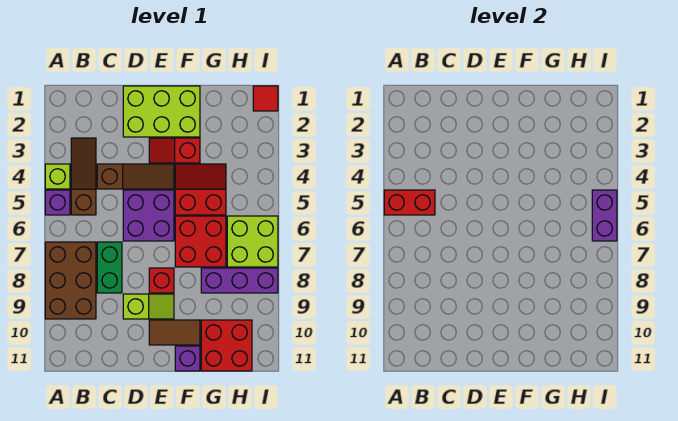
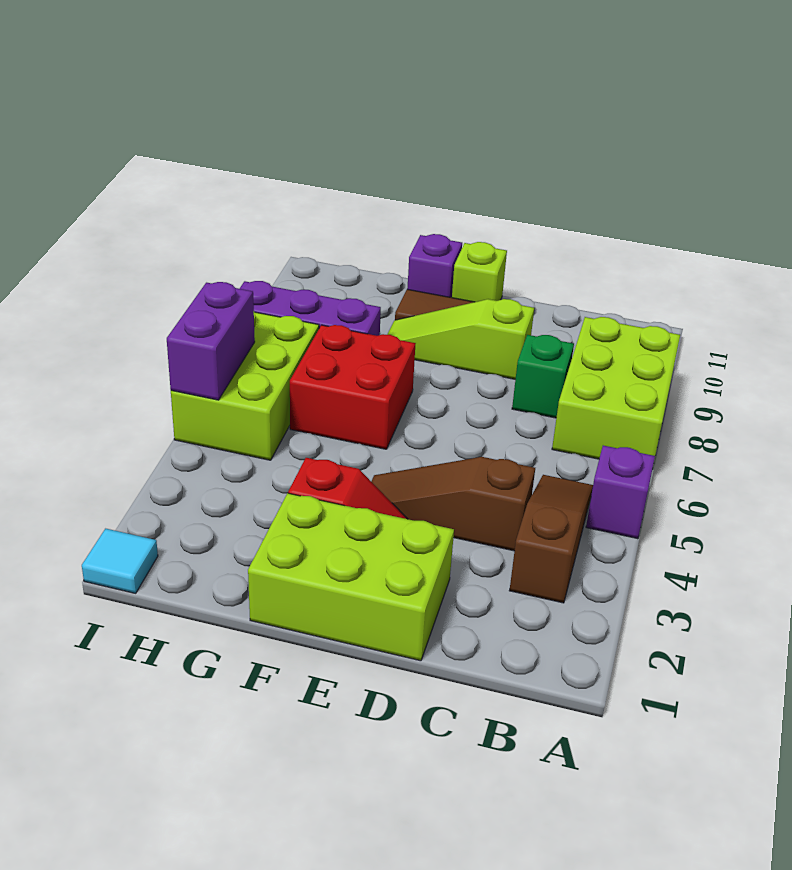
lime 1x1 brick [45,164,70,189] -> lime 1x1 brick moved to [452,242,507,302]
red 1x2 brick [384,190,435,215] -> none
brown 2x3 brick [45,242,96,319] -> lime 2x3 brick [552,317,680,459]
brown 1x3 slope [71,138,96,215] -> brown 1x3 slope turned to [509,475,593,603]
green 1x2 brick [97,242,122,293] -> green 1x1 brick [512,335,574,418]
purple 2x2 brick [123,190,174,241] -> none
lime 1x2 slope [123,294,174,319] -> lime 1x3 slope [387,299,534,379]
red 1x1 brick [149,268,174,293] -> none
red 2x2 slope [175,164,226,215] -> none
red 2x2 brick [201,320,252,371] -> none
lime 2x2 brick [227,216,278,267] -> lime 2x3 brick [171,312,319,460]
red 1x1 tile [253,86,278,111] -> cyan 1x1 tile [82,529,158,593]

